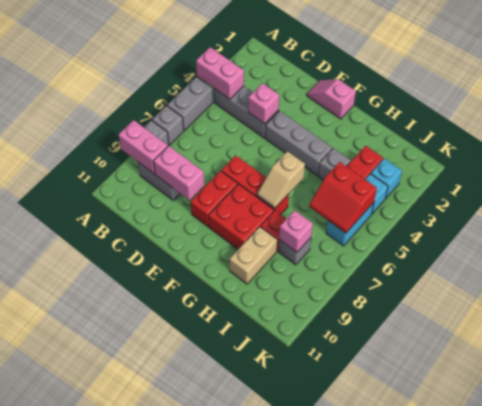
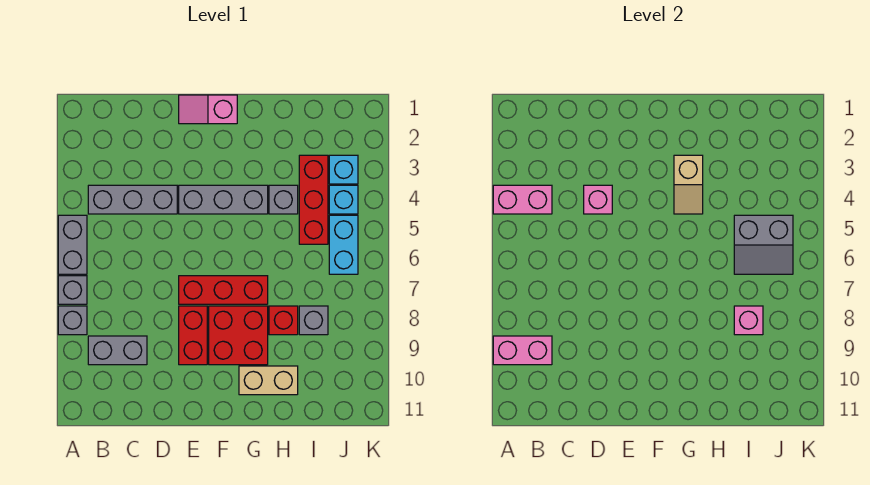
pink 1x2 brick [154,146,204,200] -> none
tan 1x2 slope [257,151,305,209] -> tan 1x2 slope moved to [674,155,703,214]
tan 1x2 brick [230,227,277,284] -> tan 1x2 brick turned to [239,366,298,395]
red 2x2 slope [309,162,377,233] -> grey 2x2 slope [734,215,793,274]

